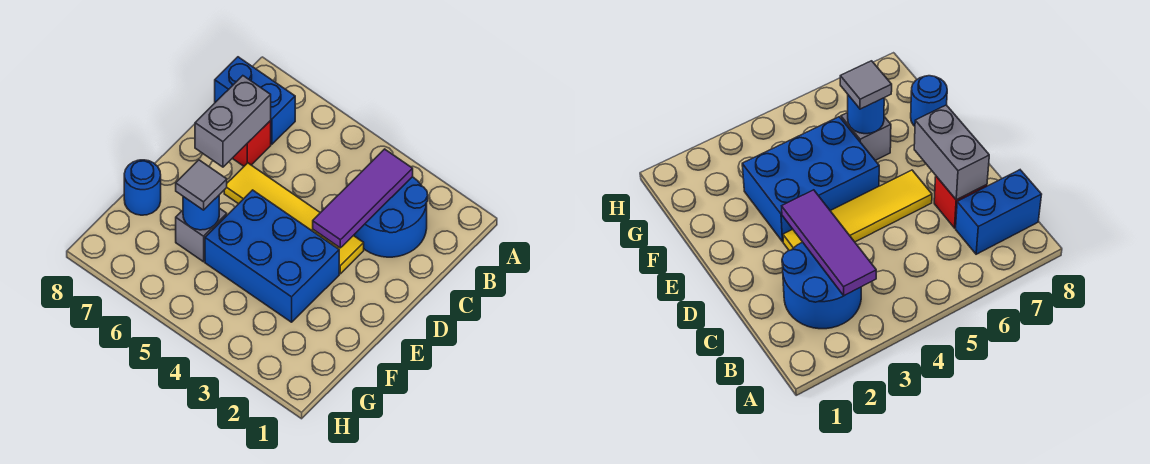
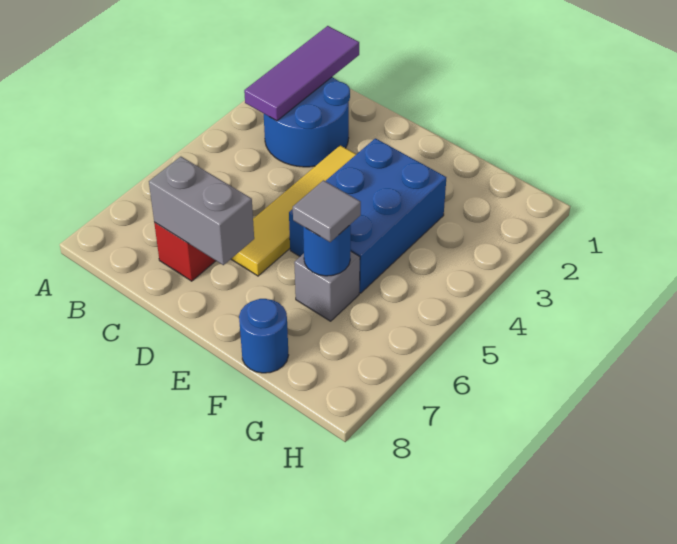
purple 1x3 tile [313,149,413,248] -> purple 1x3 tile turned to [244,26,359,121]
blue 1x2 brick [215,57,295,144] -> none

